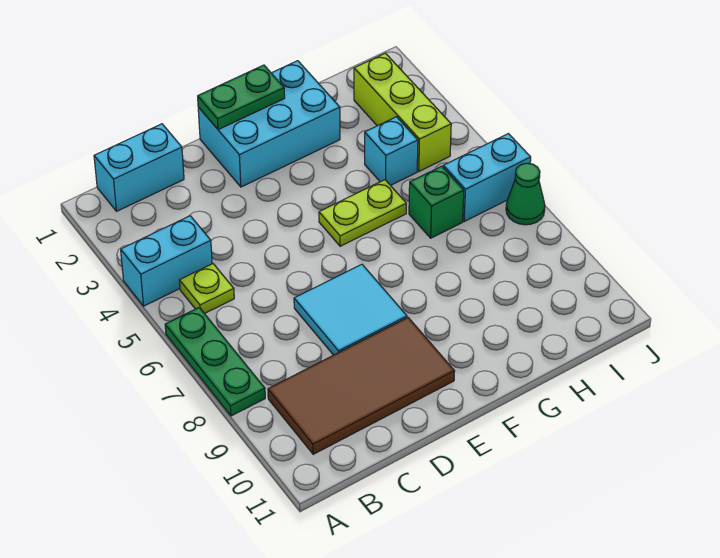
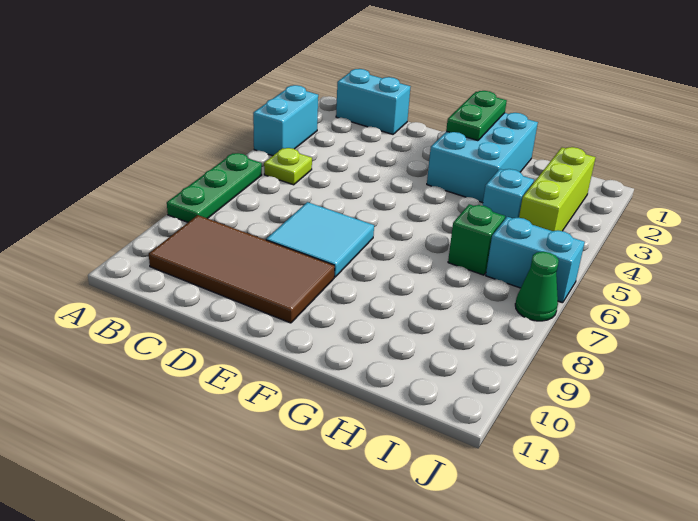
cyan 1x2 brick [121,216,212,306] -> cyan 1x2 brick turned to [253,85,318,156]
cyan 2x3 brick [198,61,340,187] -> cyan 2x3 brick turned to [427,113,538,203]
green 1x2 plate [198,65,285,130] -> green 1x2 plate turned to [446,91,507,141]
lime 1x2 plate [319,180,406,246] -> none

